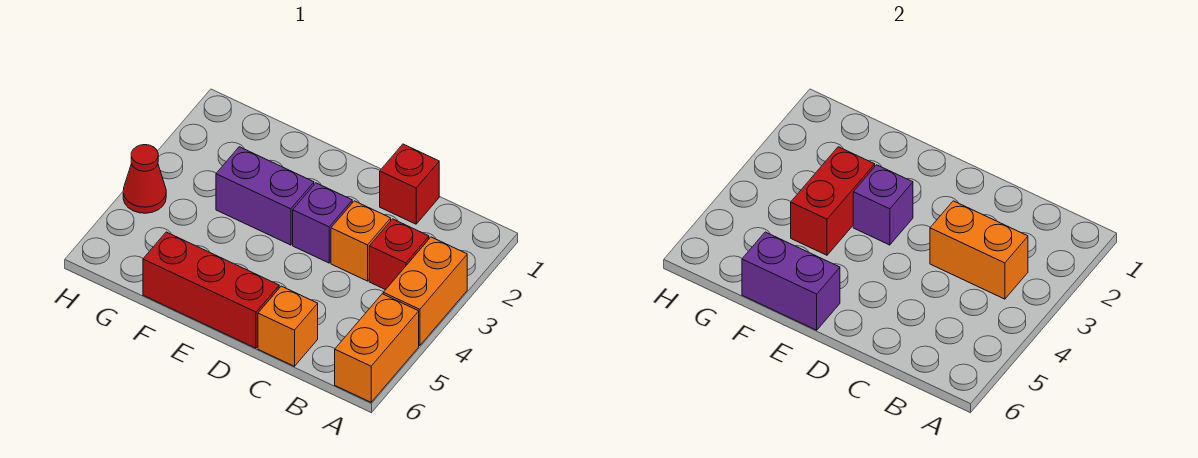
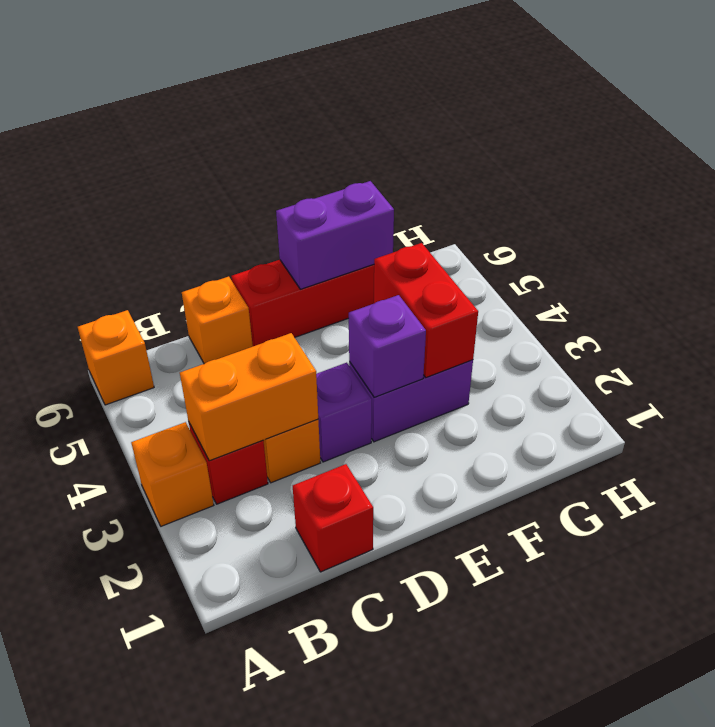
orange 1x2 brick [383,237,467,346] -> orange 1x1 brick [131,422,214,526]
orange 1x2 brick [335,294,419,402] -> orange 1x1 brick [78,310,154,405]
red 1x1 cone [123,145,166,213] -> none

